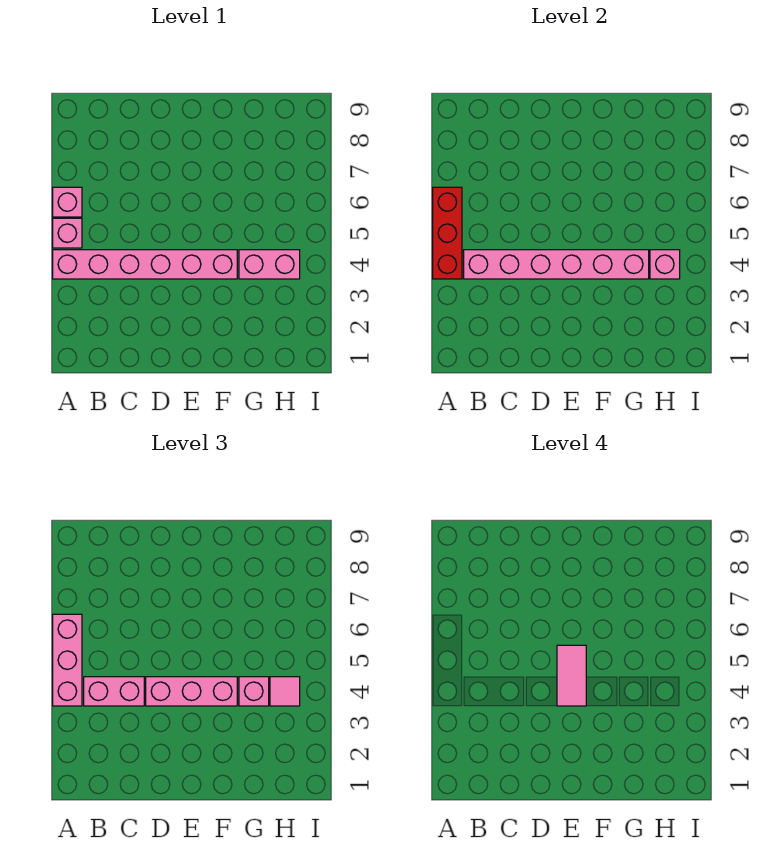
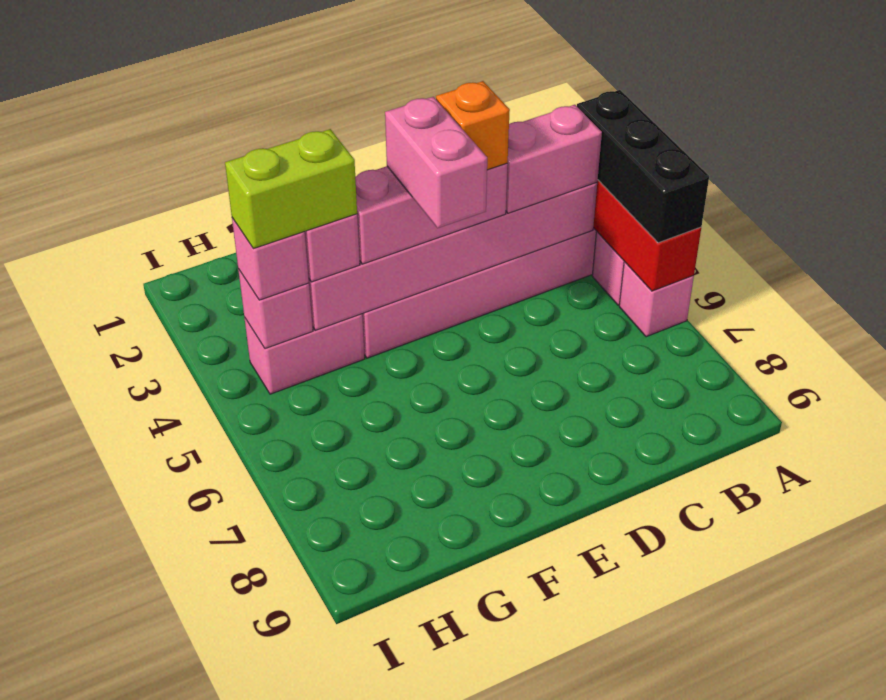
pink 1x3 brick [53,614,82,706] -> black 1x3 brick [577,90,709,243]
none -> orange 1x1 brick [436,81,510,170]
pink 1x2 tile [557,645,586,706] -> pink 1x2 brick [385,97,487,228]
none -> lime 1x2 brick [225,129,357,249]
pink 1x1 tile [270,677,300,706] -> pink 1x1 brick [232,218,309,300]

